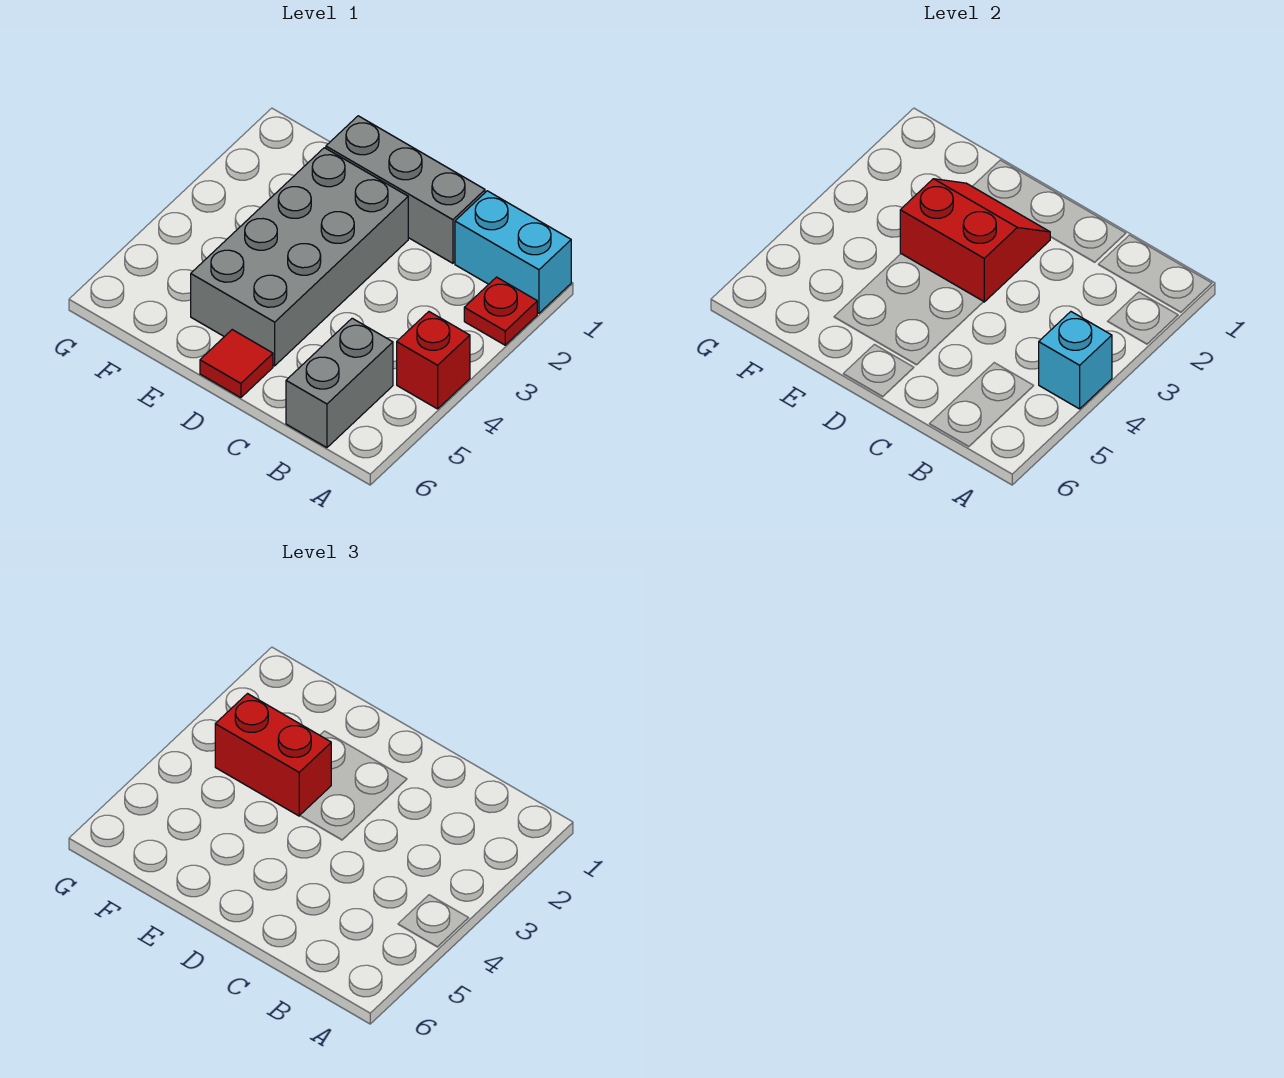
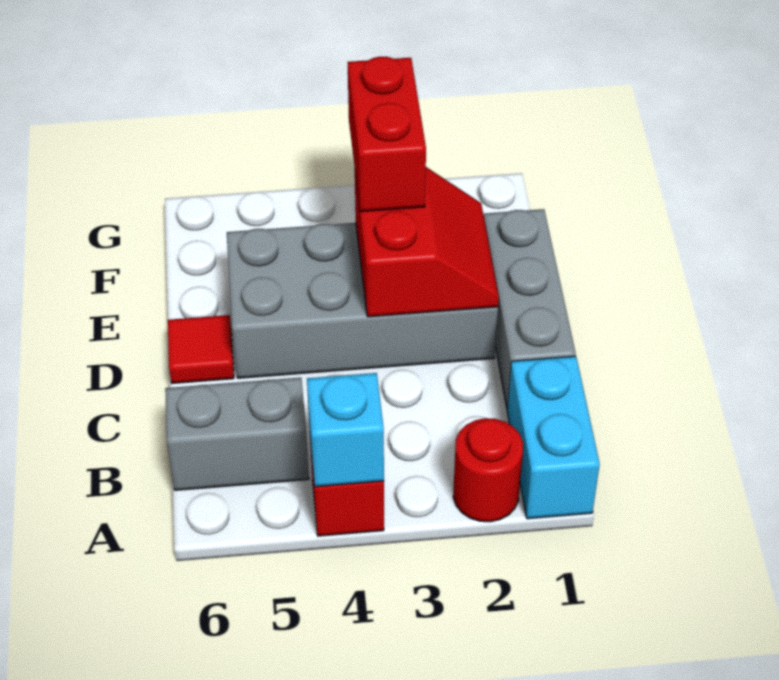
red 1x1 plate [464,277,537,345] -> red 1x1 round brick [453,418,523,522]

